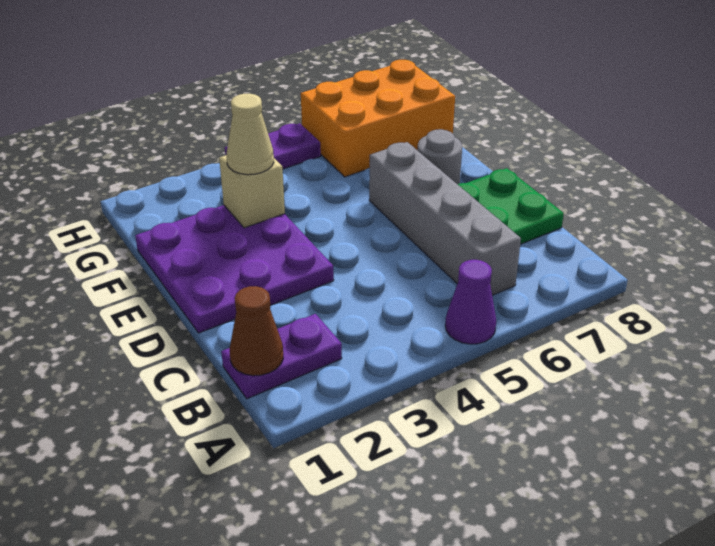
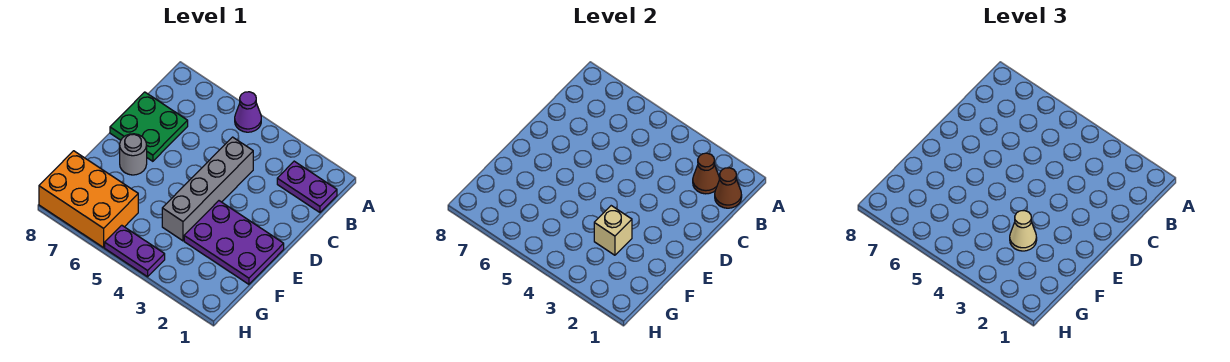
none -> brown 1x1 cone [693,153,719,194]
grey 1x4 brick [369,142,521,295] -> grey 1x4 brick moved to [162,137,253,241]
purple 3x3 plate [135,205,334,333] -> purple 2x3 plate [184,201,284,284]

